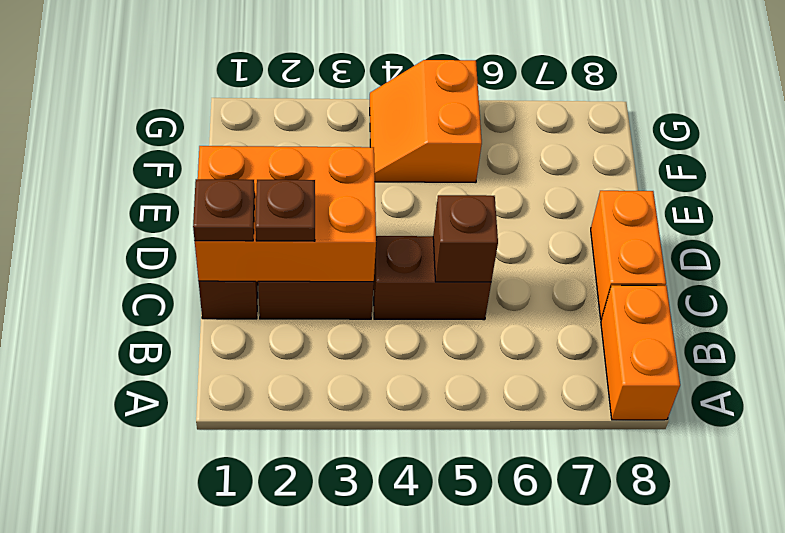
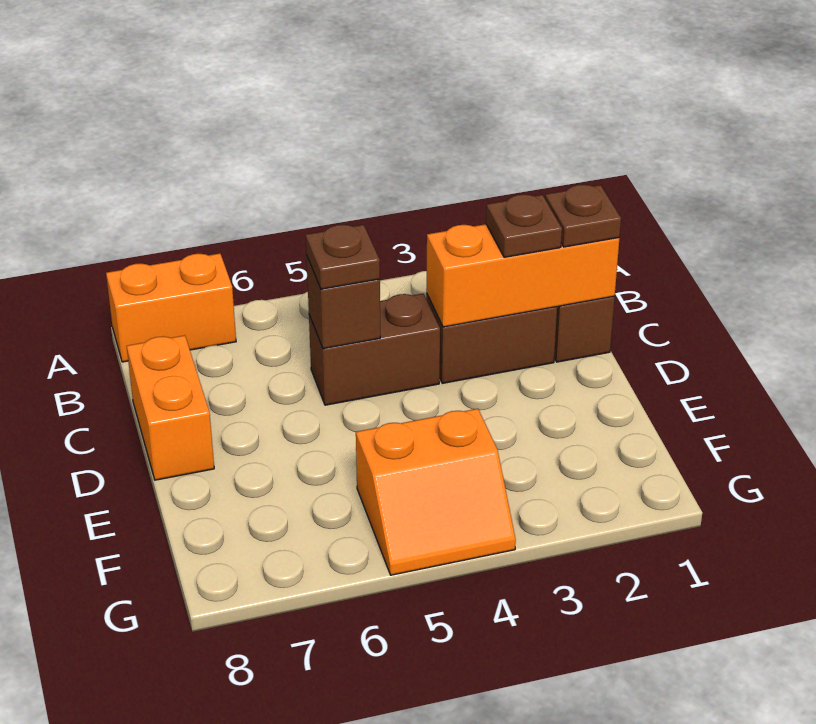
orange 1x2 brick [601,285,680,420] -> orange 1x2 brick turned to [106,253,236,362]
orange 2x3 brick [195,146,376,282] -> orange 1x3 brick [426,224,619,327]
none -> brown 1x1 plate [306,225,380,289]
orange 2x2 slope [370,60,482,183] -> orange 2x2 slope turned to [356,409,516,575]

